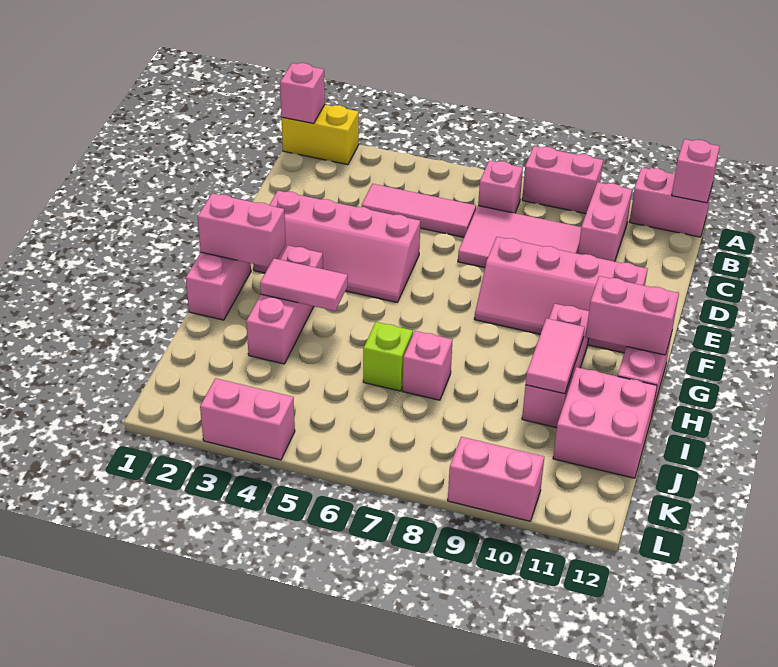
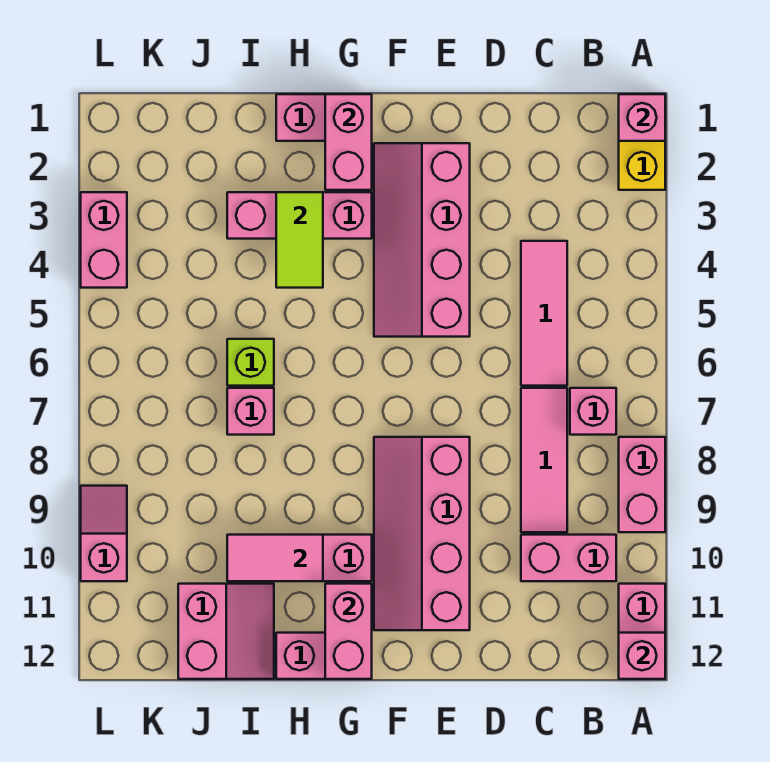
pink 2x3 tile [458,206,581,268] -> pink 1x3 tile [521,388,567,532]
pink 1x2 tile [260,258,348,311] -> lime 1x2 tile [276,192,323,288]
pink 2x2 brick [553,367,657,478] -> pink 2x2 slope [178,584,274,679]
pink 1x2 brick [448,437,544,521] -> pink 1x2 slope [81,486,127,581]

